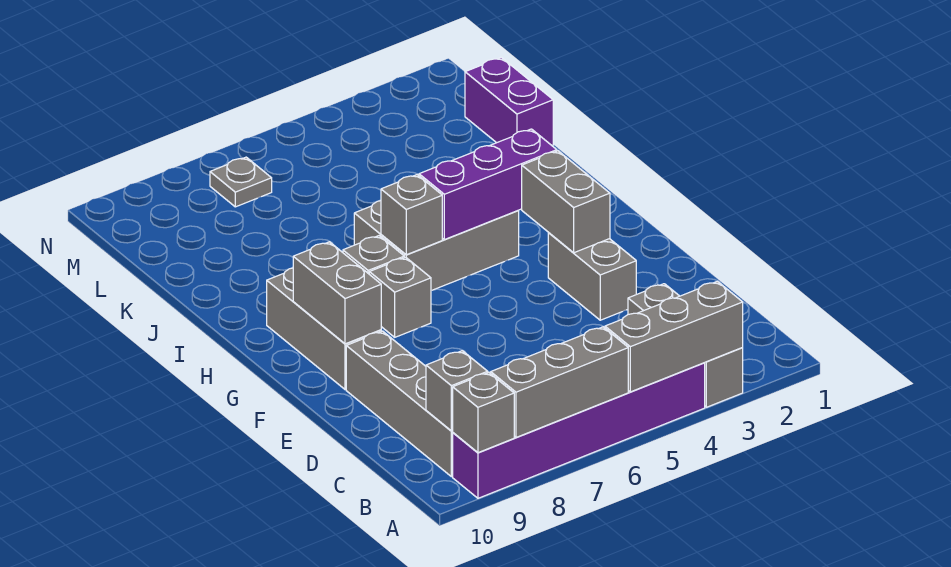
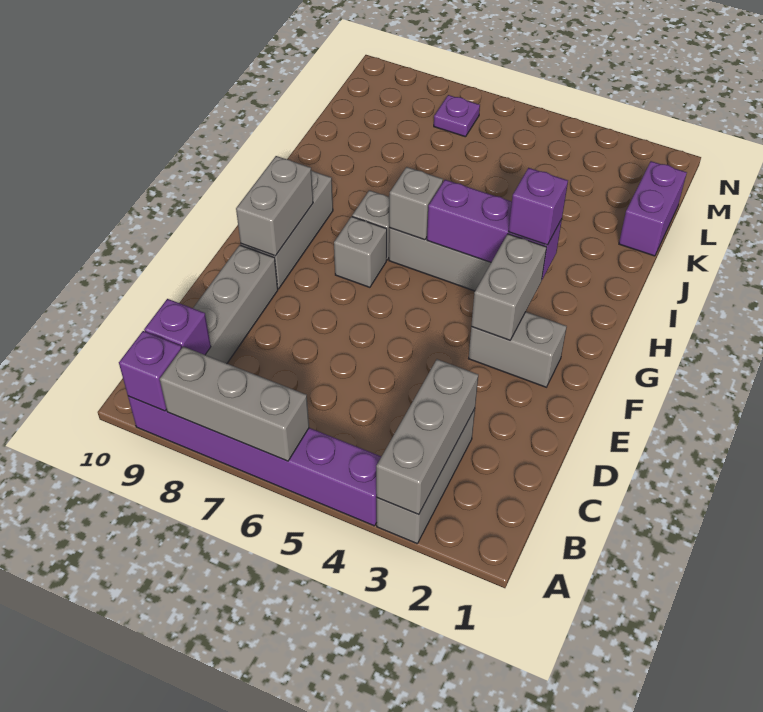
grey 1x3 brick [605,281,743,392] -> grey 1x3 brick turned to [376,359,478,515]
grey 1x1 brick [453,373,514,453] -> purple 1x1 brick [119,331,182,411]
grey 1x1 brick [426,351,488,431] -> purple 1x1 brick [144,299,211,355]
grey 1x2 brick [548,233,636,320] -> grey 1x2 brick turned to [469,312,567,387]
none -> purple 1x1 brick [508,168,568,245]
grey 1x1 plate [210,157,272,207] -> purple 1x1 plate [434,95,480,137]

